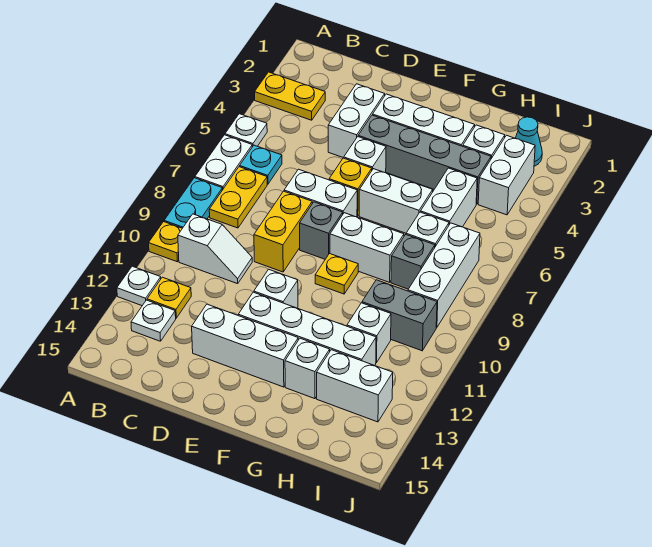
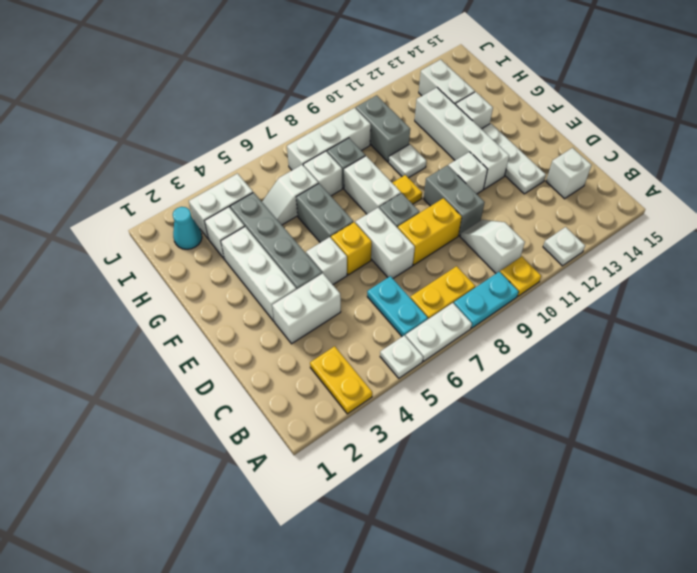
cyan 1x1 plate [240,145,282,184] -> cyan 1x2 plate [367,276,428,336]
yellow 1x1 plate [147,277,191,318] -> none
white 1x1 plate [131,300,176,341] -> white 1x1 plate moved to [389,144,426,178]
none -> grey 1x2 brick [424,165,485,236]
white 1x3 brick [192,304,298,387] -> white 1x3 plate [482,123,546,194]
white 1x2 brick [359,169,433,233] -> grey 1x2 brick [296,183,353,243]
white 1x2 brick [421,168,477,227] -> white 1x2 slope [262,165,318,225]
white 1x1 brick [347,303,391,363] -> white 1x1 brick moved to [546,148,592,199]

